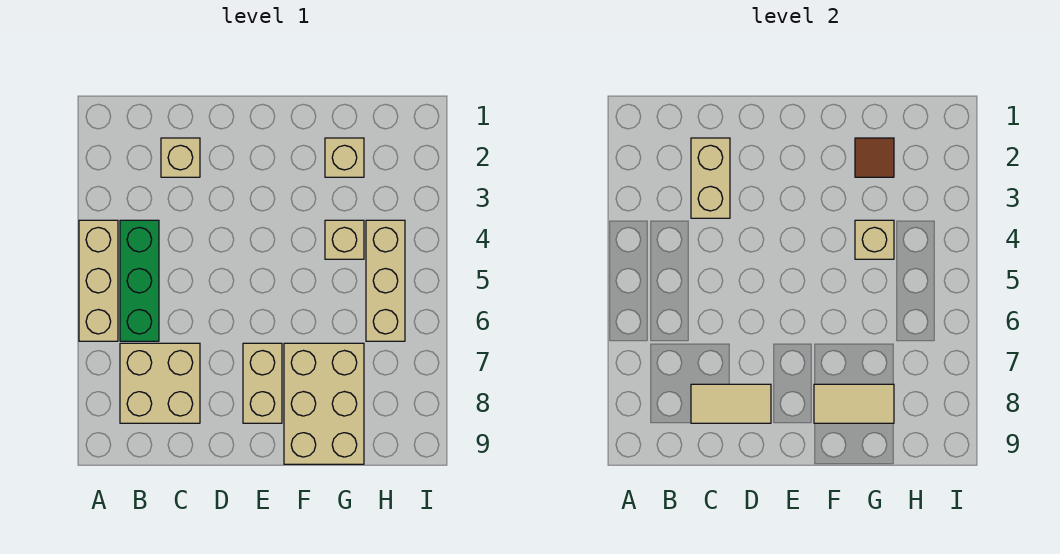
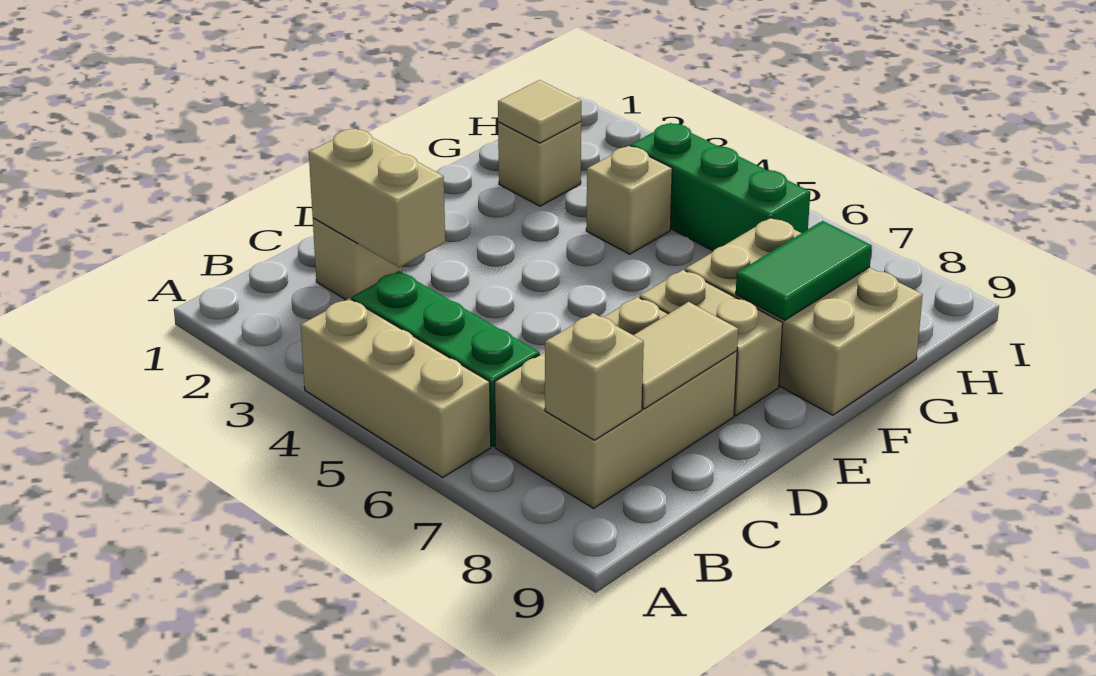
tan 2x2 brick [120,343,200,423] -> tan 2x3 brick [495,297,737,508]
tan 1x2 tile [814,384,894,423] -> green 1x2 tile [736,221,872,320]
brown 1x1 tile [855,138,894,177] -> tan 1x1 tile [498,80,581,143]
tan 1x1 brick [855,220,894,259] -> tan 1x1 brick moved to [545,313,644,440]
tan 1x3 brick [366,220,405,341] -> green 1x3 brick [630,123,810,251]

